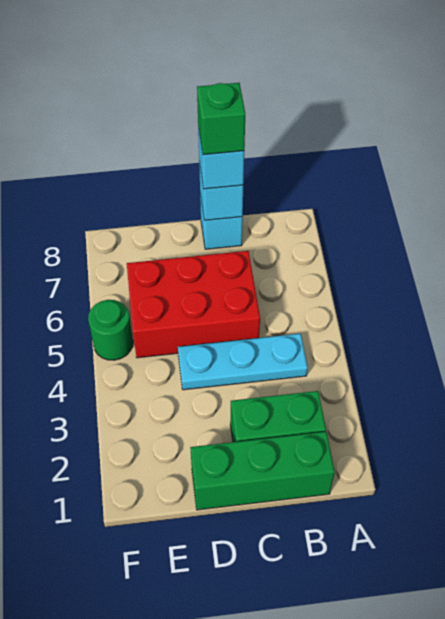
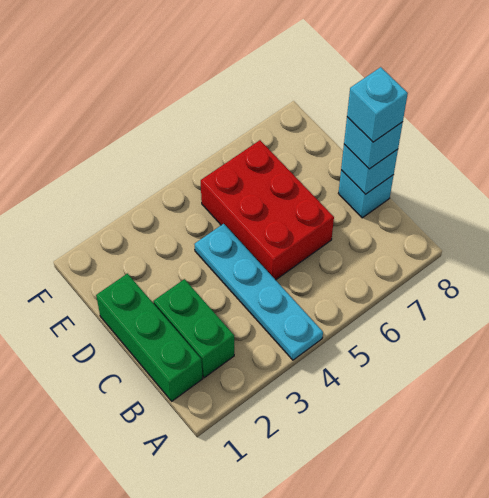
cyan 1x3 plate [178,334,308,390] -> cyan 1x4 plate [194,224,323,360]
green 1x1 brick [197,83,245,155] -> cyan 1x1 brick [347,67,408,142]
green 1x1 round brick [88,300,133,360] -> none

